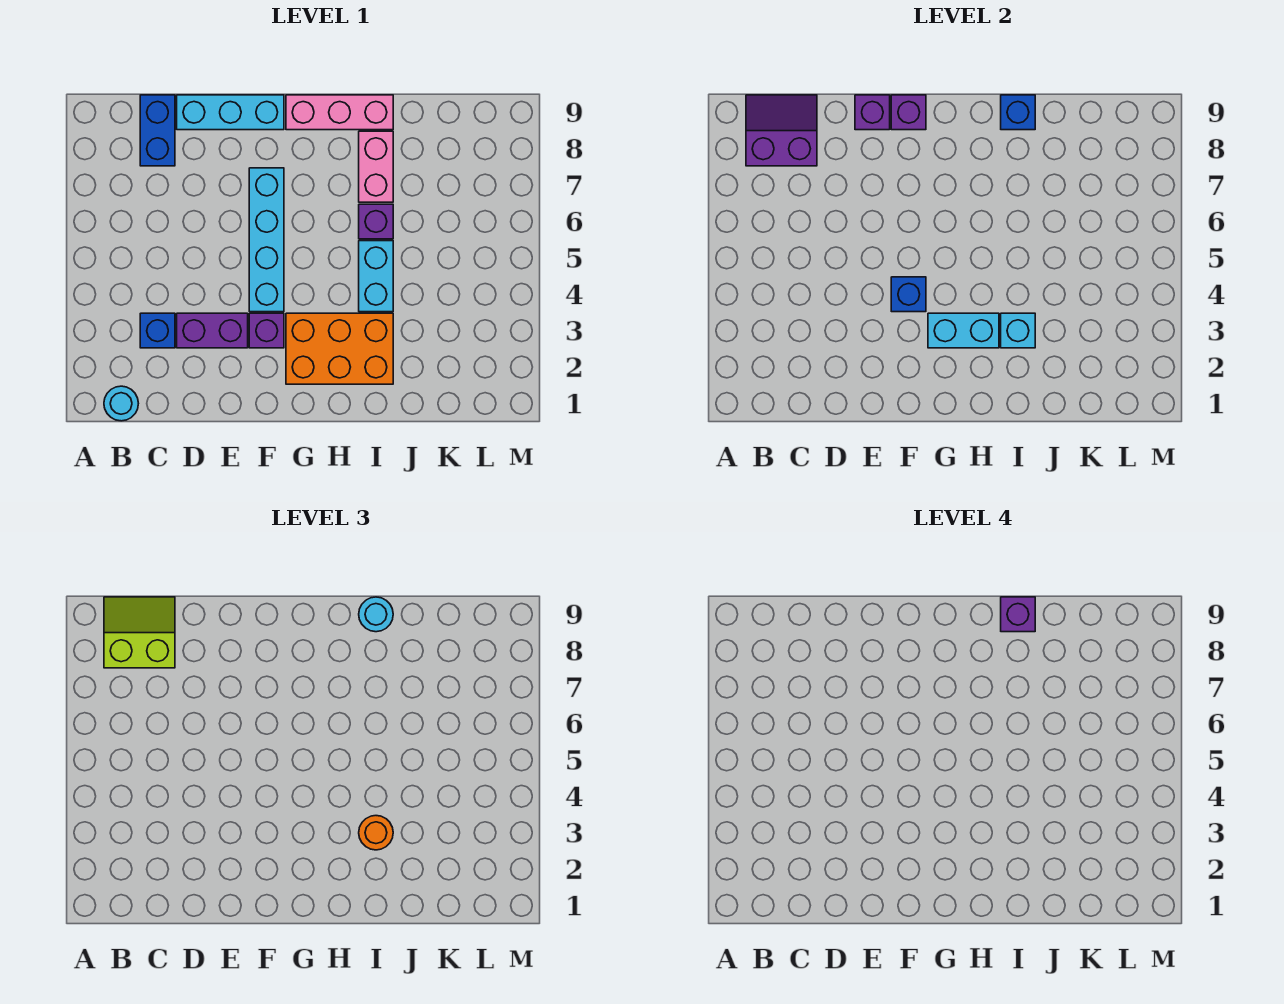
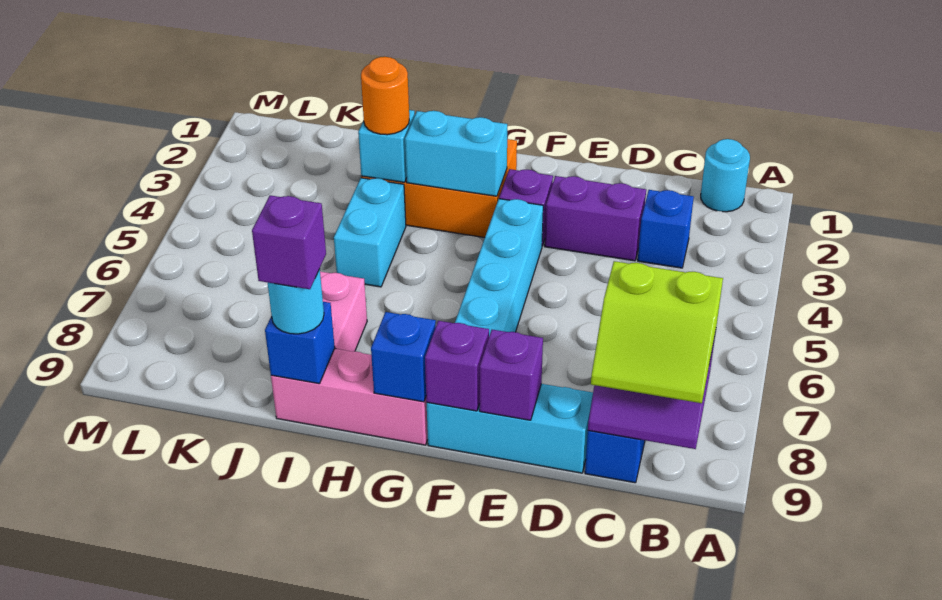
blue 1x1 brick [891,277,926,312] -> blue 1x1 brick moved to [371,312,436,402]
purple 1x1 brick [359,204,393,239] -> none

